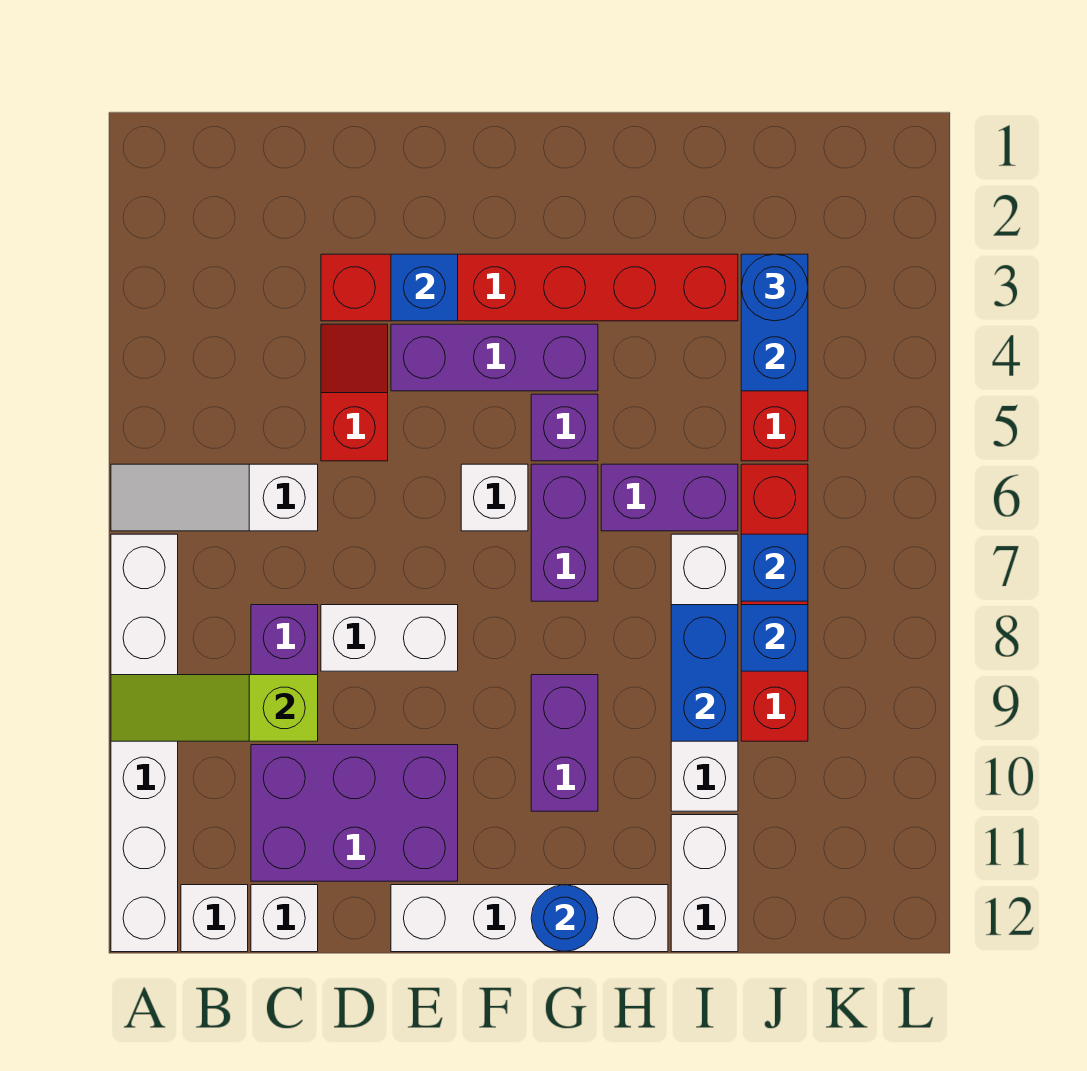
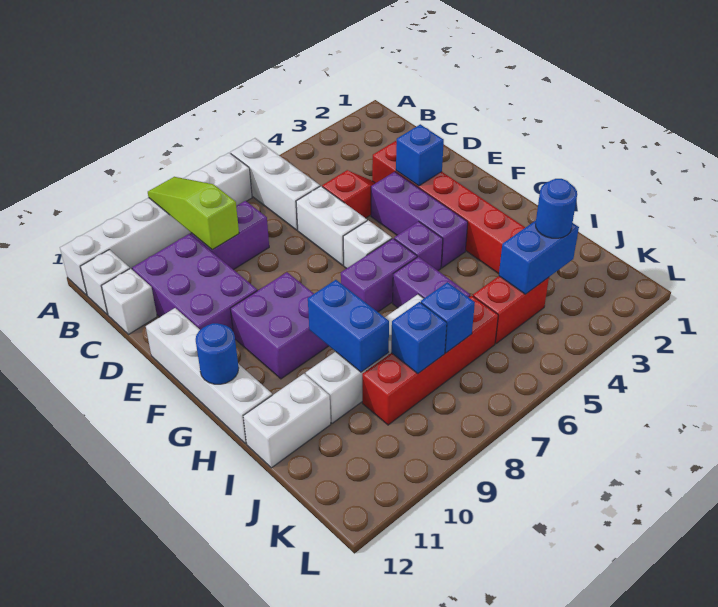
white 1x3 slope [111,464,318,531] -> white 1x3 brick [230,138,320,230]
white 1x2 brick [321,605,458,671] -> white 1x2 brick moved to [296,186,367,265]
purple 1x2 brick [531,675,598,811] -> purple 2x2 brick [230,272,328,379]
blue 1x2 brick [671,605,738,741] -> blue 1x2 brick turned to [308,280,389,372]

